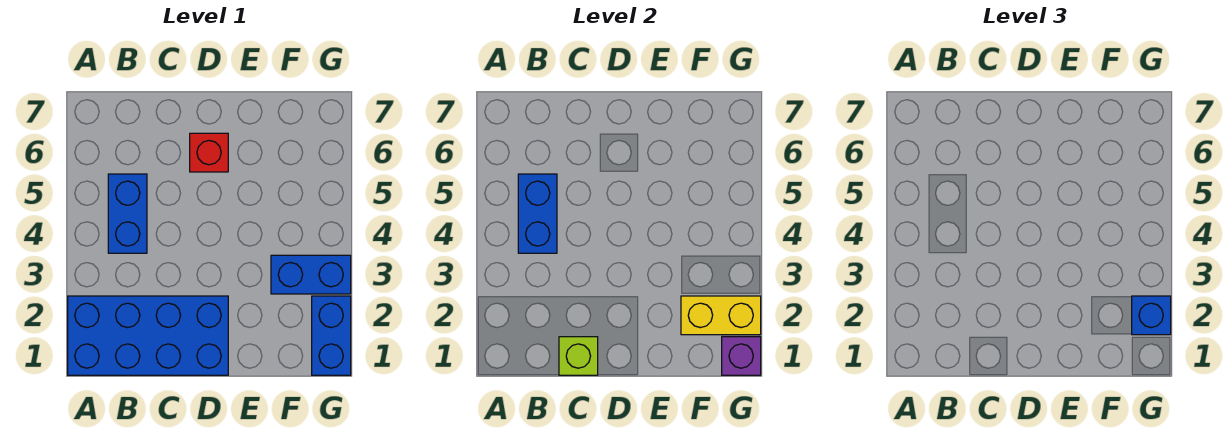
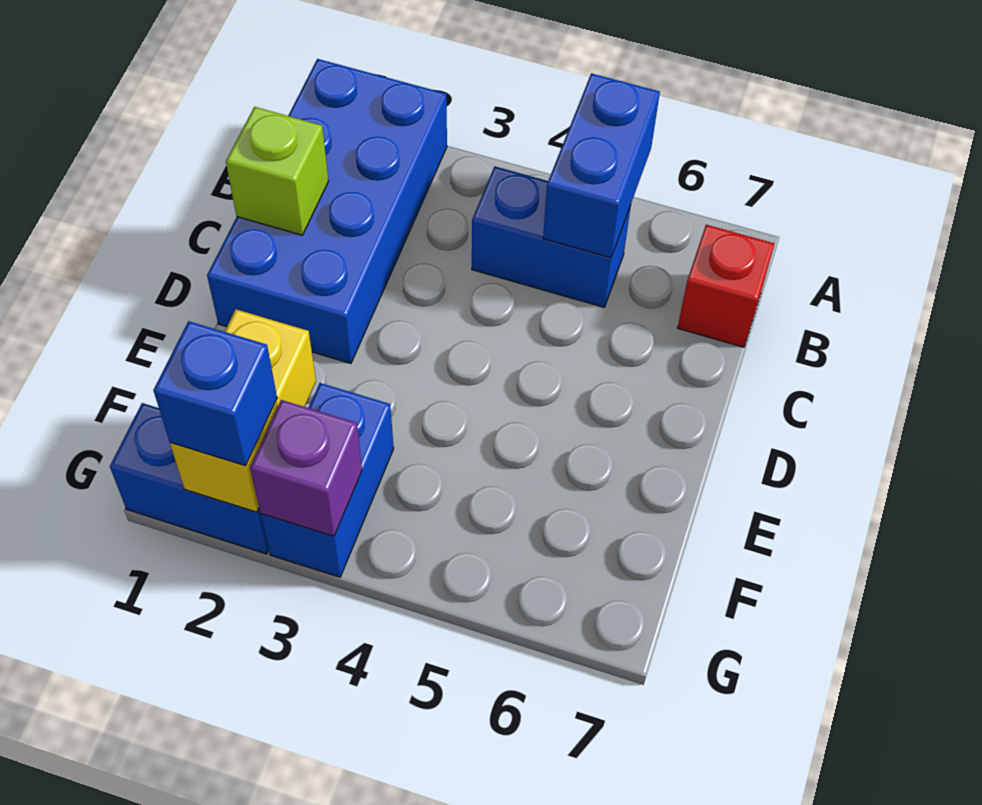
blue 1x2 brick [518,174,557,253] -> blue 1x2 brick turned to [543,73,660,258]
red 1x1 brick [190,133,228,172] -> red 1x1 brick moved to [678,225,774,347]
purple 1x1 brick [722,337,761,375] -> purple 1x1 brick moved to [250,400,362,536]

